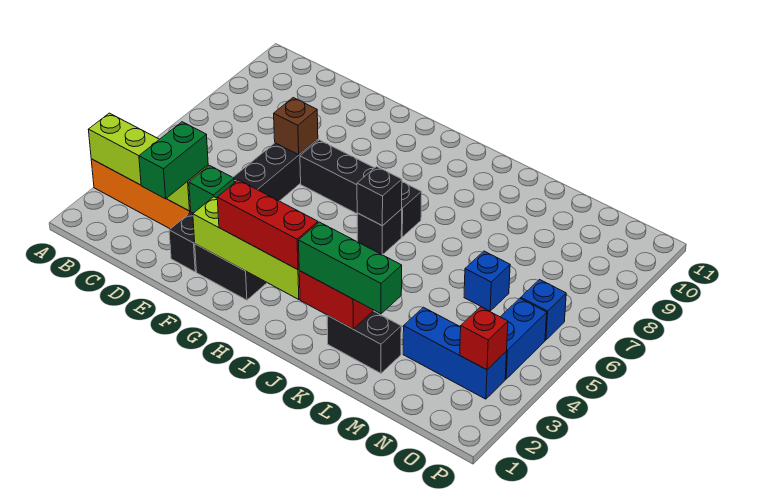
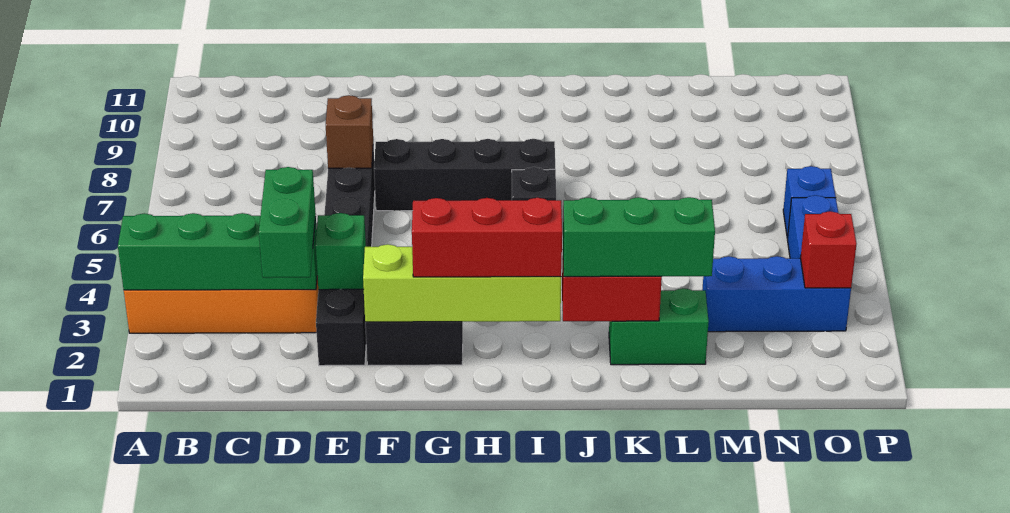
lime 1x4 brick [88,113,208,211] -> green 1x4 brick [118,213,317,290]
black 1x1 brick [357,167,402,226] -> none
black 1x2 brick [327,311,401,373] -> green 1x2 brick [609,288,709,365]
blue 1x1 brick [464,251,510,311] -> none

